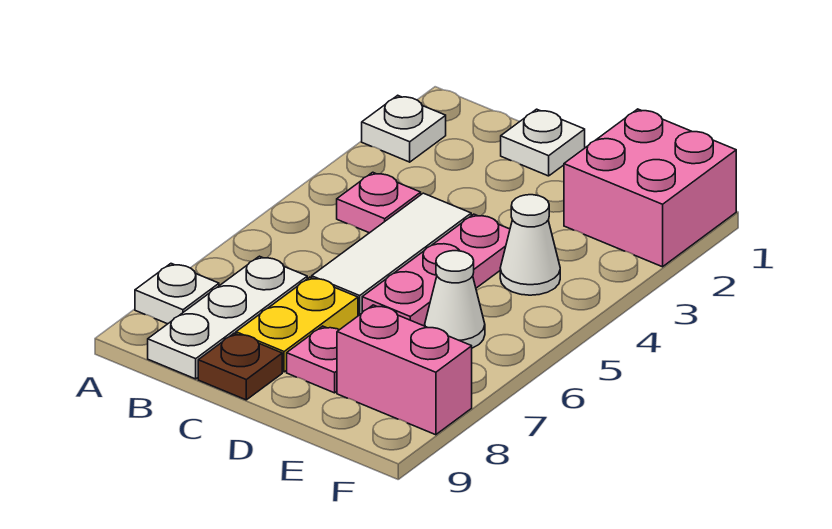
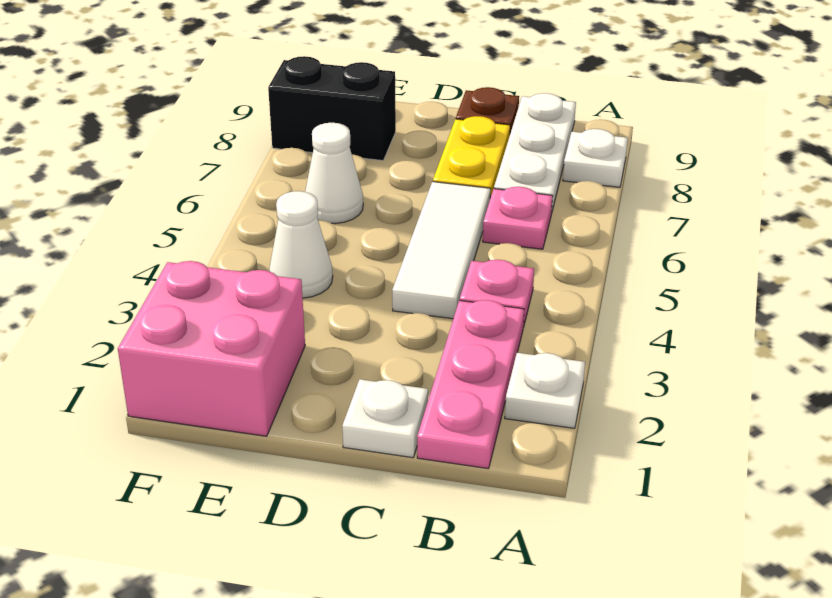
pink 1x3 plate [362,214,510,326] -> pink 1x3 plate moved to [417,300,524,469]
pink 1x1 plate [287,326,339,393] -> pink 1x1 plate moved to [483,187,553,249]
pink 1x2 brick [337,305,472,435] -> black 1x2 brick [268,56,396,161]

